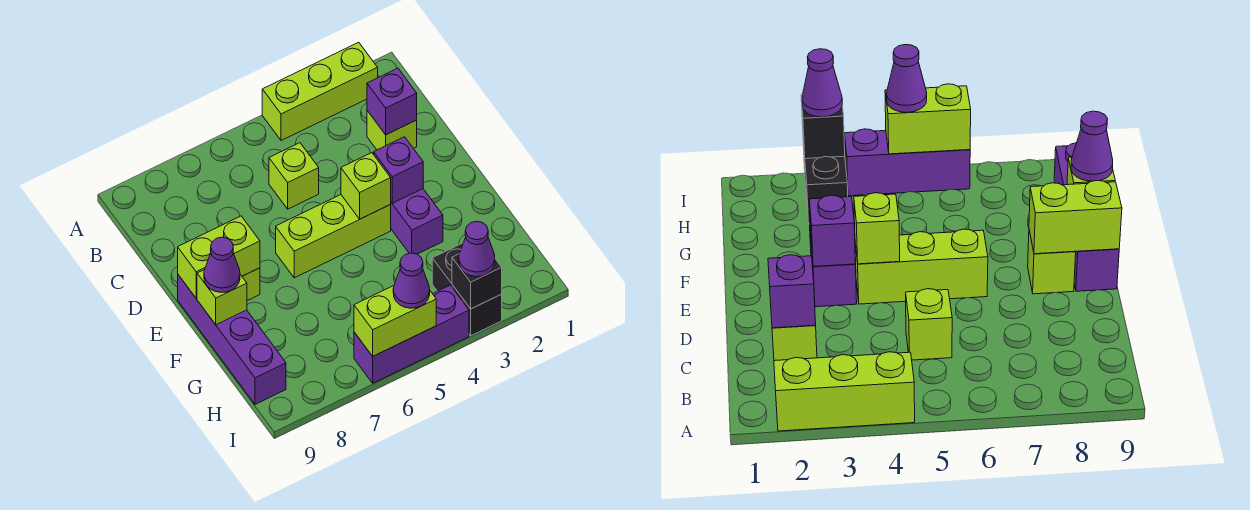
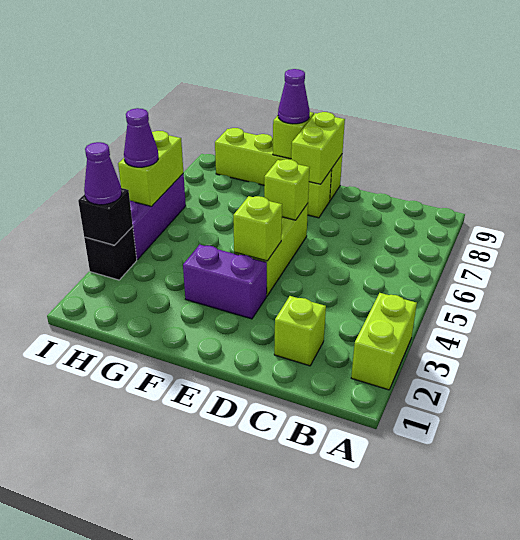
lime 1x3 brick [262,42,378,141] -> lime 1x2 brick [351,293,417,390]
purple 1x1 brick [367,68,417,135] -> none
lime 1x1 brick [269,143,319,209] -> lime 1x1 brick moved to [264,159,310,220]
purple 1x1 brick [374,137,423,203] -> none
purple 1x4 brick [178,275,286,404] -> lime 1x4 brick [215,128,342,200]
black 1x2 brick [432,243,502,336] -> black 1x1 brick [84,227,137,280]

